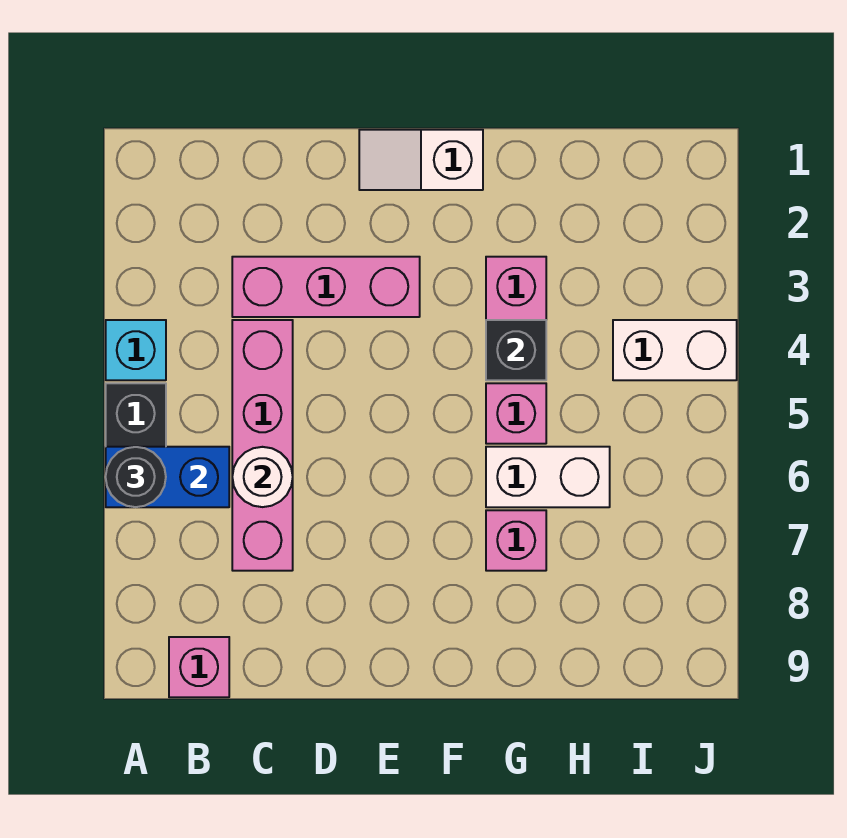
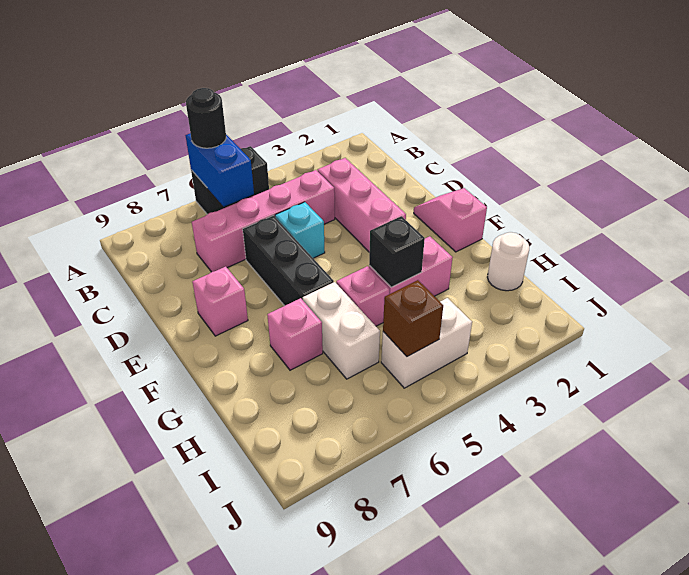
cyan 1x1 brick [106,320,166,380] -> cyan 1x1 brick moved to [275,202,325,258]
pink 1x1 brick [169,637,229,697] -> pink 1x1 brick moved to [192,267,248,336]
white 1x1 round brick [232,447,293,507] -> white 1x1 round brick moved to [487,232,529,291]
none -> black 1x3 brick [243,216,334,306]
white 1x2 slope [359,130,483,190] -> pink 1x2 slope [414,188,487,252]
white 1x2 brick [613,320,737,380] -> white 1x2 brick turned to [381,298,472,388]
none -> brown 1x1 brick [383,280,443,357]

